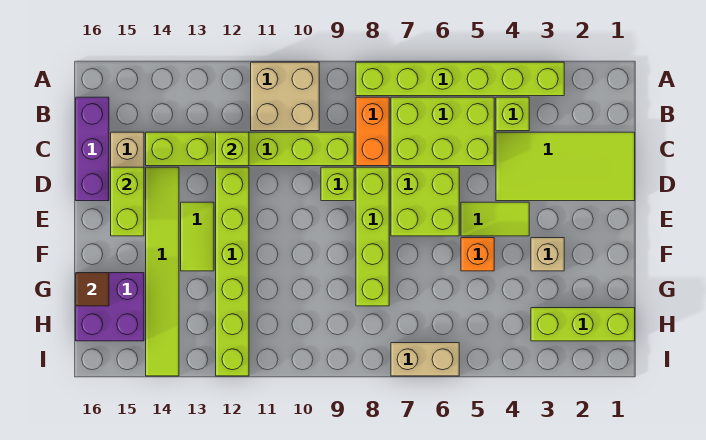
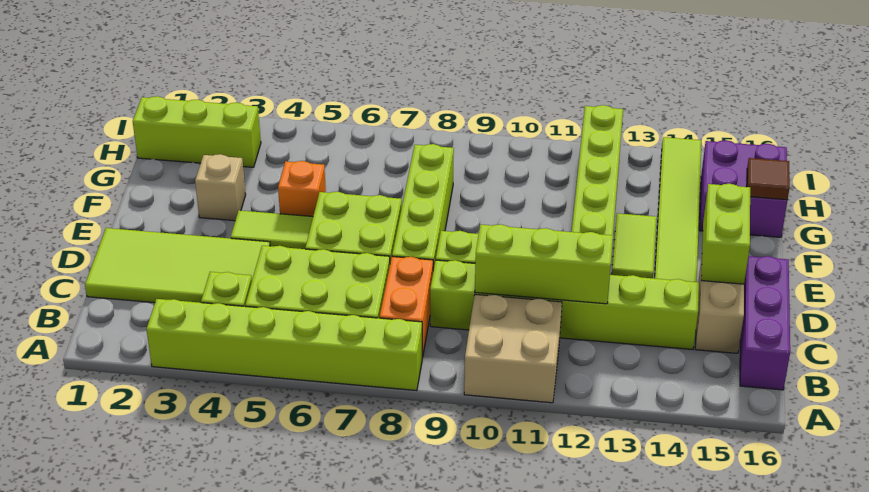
lime 1x1 brick [216,132,249,166] -> lime 1x3 brick [475,224,613,304]
tan 1x2 brick [391,343,459,376] -> none

